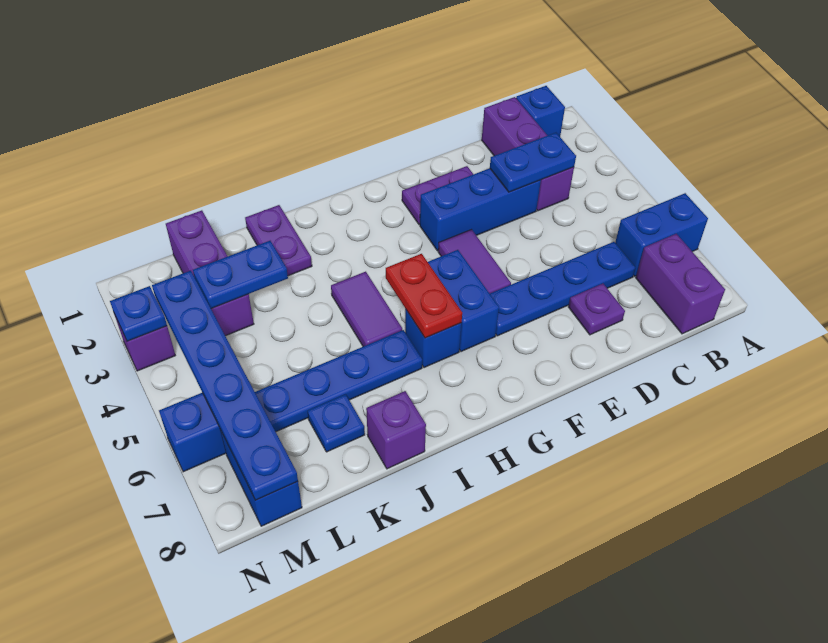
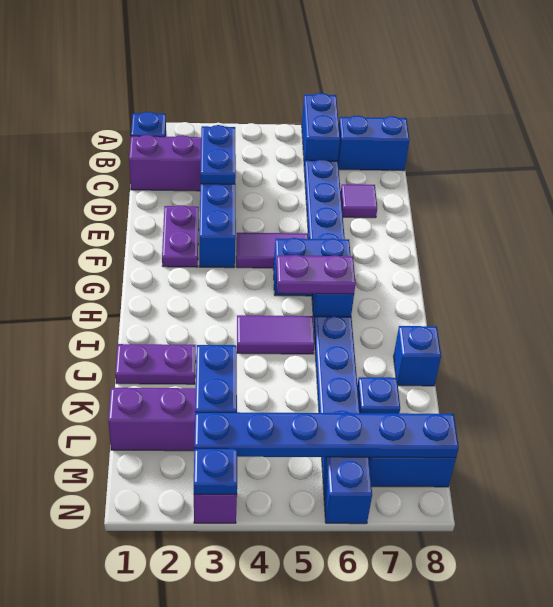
purple 1x2 brick [636,234,725,334] -> blue 1x2 brick [338,116,409,171]
purple 1x1 plate [568,284,625,335] -> purple 1x1 tile [341,184,377,218]
red 1x2 plate [386,254,462,338] -> purple 1x2 plate [276,255,356,294]
purple 1x1 brick [366,391,426,469] -> blue 1x1 brick [393,326,441,386]

